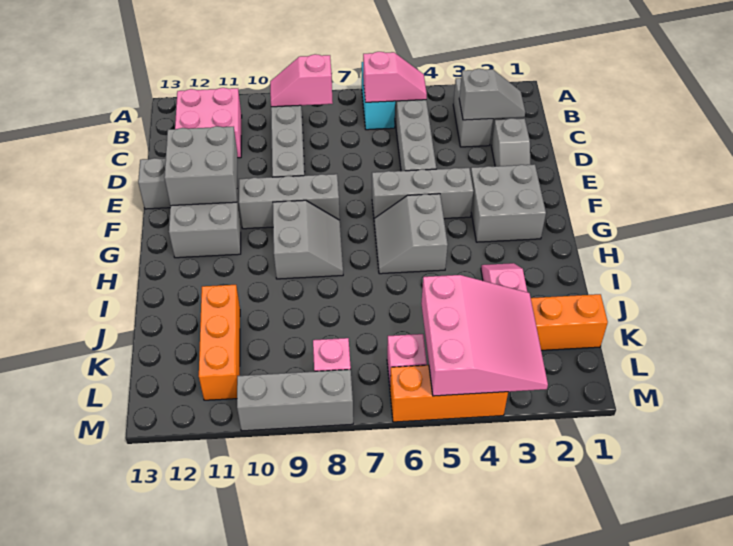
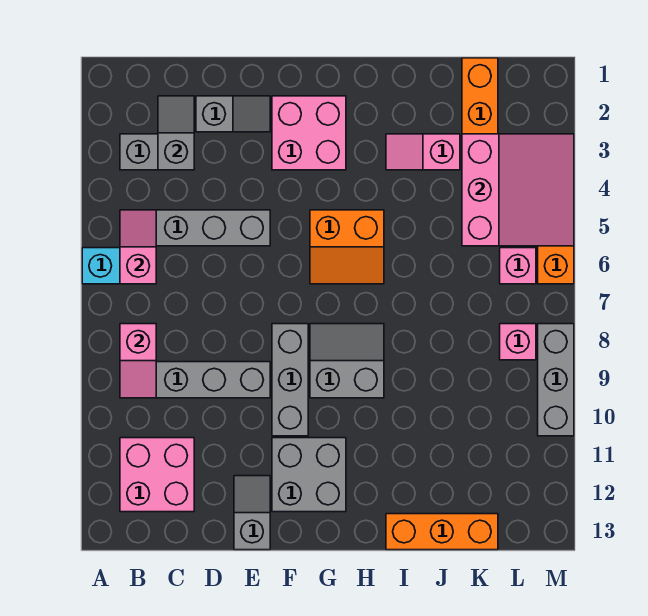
grey 2x2 brick [164,126,237,206] -> none
grey 2x2 brick [471,164,546,242] -> pink 2x2 brick [272,96,346,170]
grey 1x3 brick [372,168,474,219] -> none
grey 2x2 slope [374,194,448,274] -> orange 2x2 slope [310,210,384,284]
orange 1x3 brick [199,285,240,400] -> orange 1x3 brick moved to [386,514,498,550]
pink 3x3 slope [421,275,548,396] -> pink 3x3 slope turned to [462,134,574,246]

